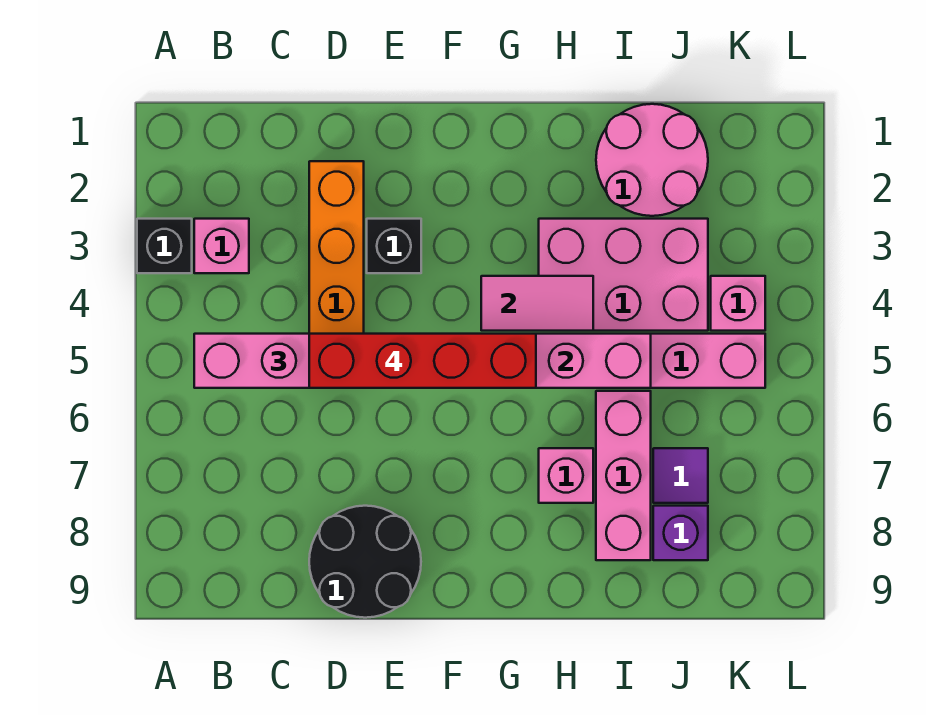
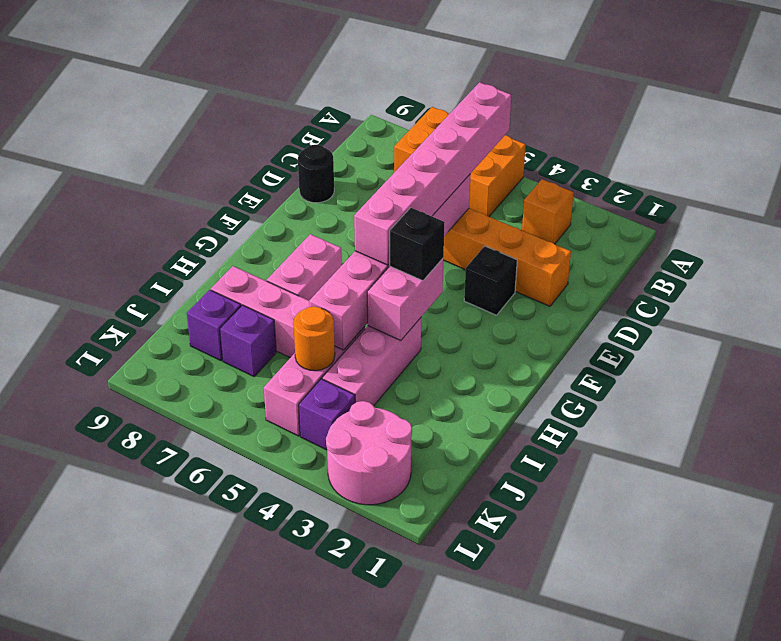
black 1x1 brick [137,219,192,273] -> black 1x1 brick moved to [390,208,445,281]
none -> orange 2x3 brick [394,107,526,216]
pink 1x1 brick [194,219,249,273] -> orange 1x1 brick [522,179,574,244]
red 1x4 brick [309,334,536,388] -> none
black 2x2 round brick [309,506,421,618] -> black 1x1 round brick [298,145,334,203]
pink 1x2 tile [481,276,593,331] -> pink 1x2 brick [367,259,443,341]
pink 2x3 brick [539,219,708,331] -> pink 1x3 brick [322,318,421,406]
pink 1x1 brick [539,448,593,503] -> pink 1x2 brick [267,234,342,300]
pink 2x2 round brick [596,104,708,216] -> pink 2x2 round brick moved to [326,401,412,505]
none -> orange 1x1 round brick [293,306,335,371]
purple 1x1 tile [653,448,708,503] -> purple 1x1 brick [220,305,276,376]
pink 1x1 brick [711,276,765,331] -> purple 1x1 brick [299,379,355,450]

